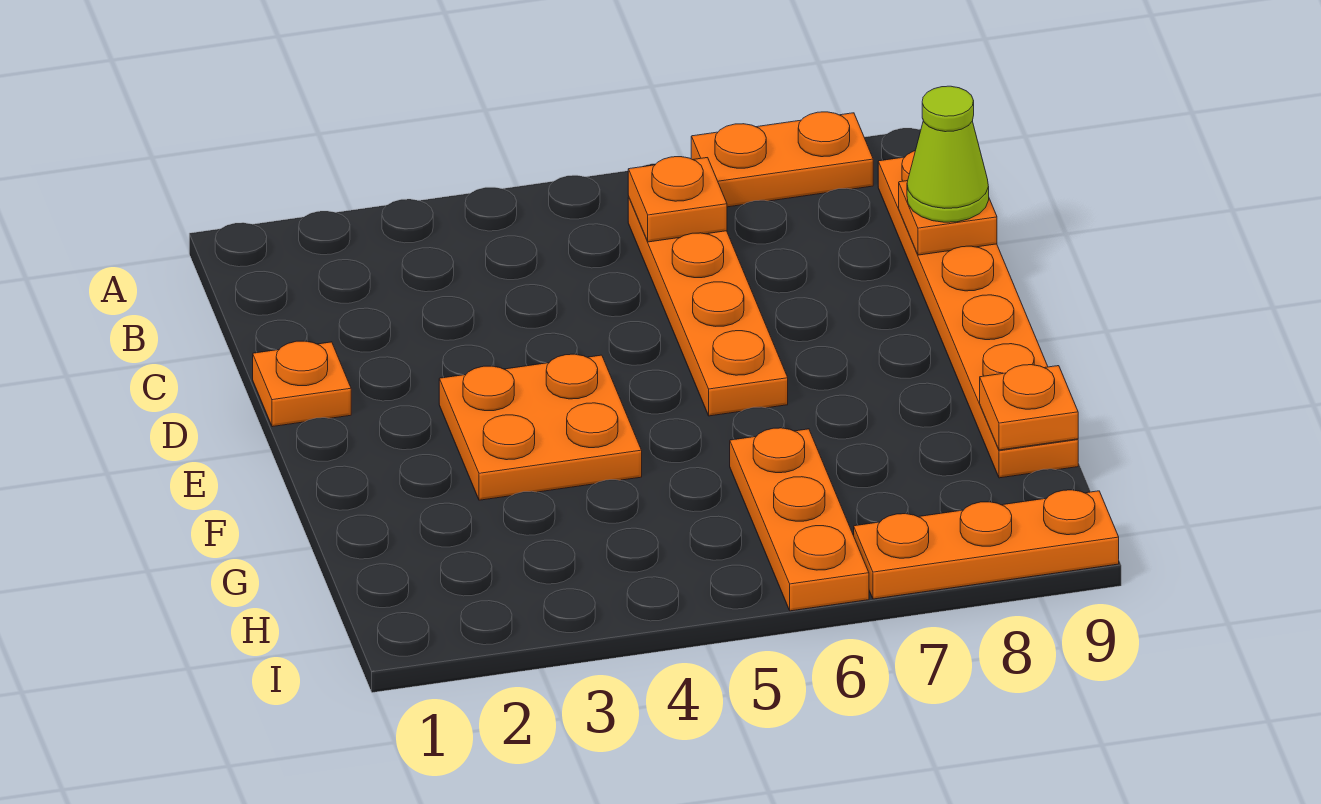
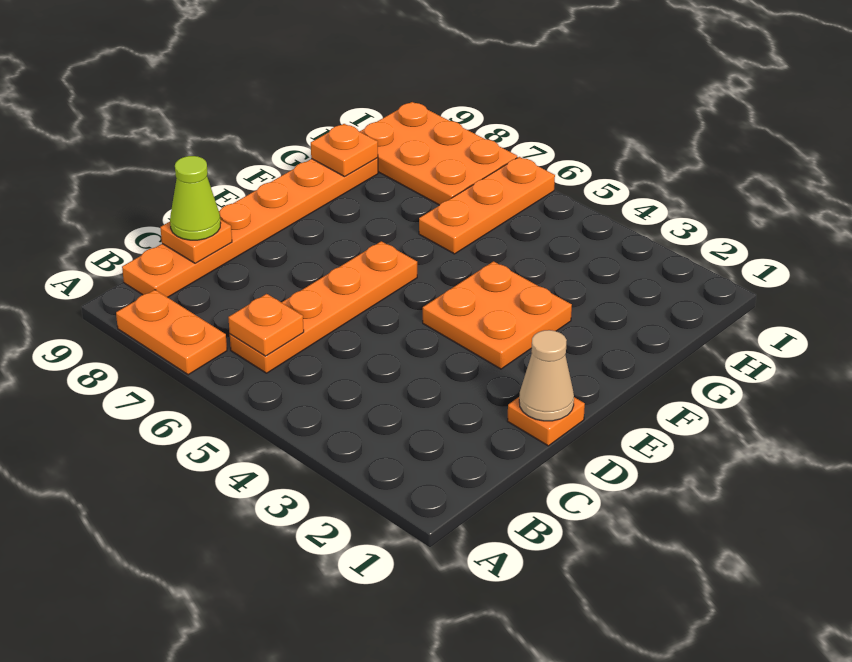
none -> tan 1x1 cone [519,330,574,421]
orange 1x3 plate [854,490,1119,599] -> orange 2x3 plate [360,102,517,205]

